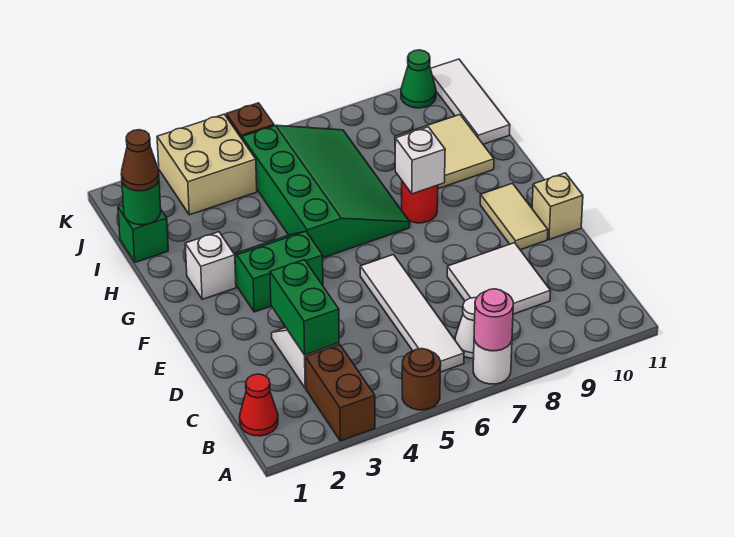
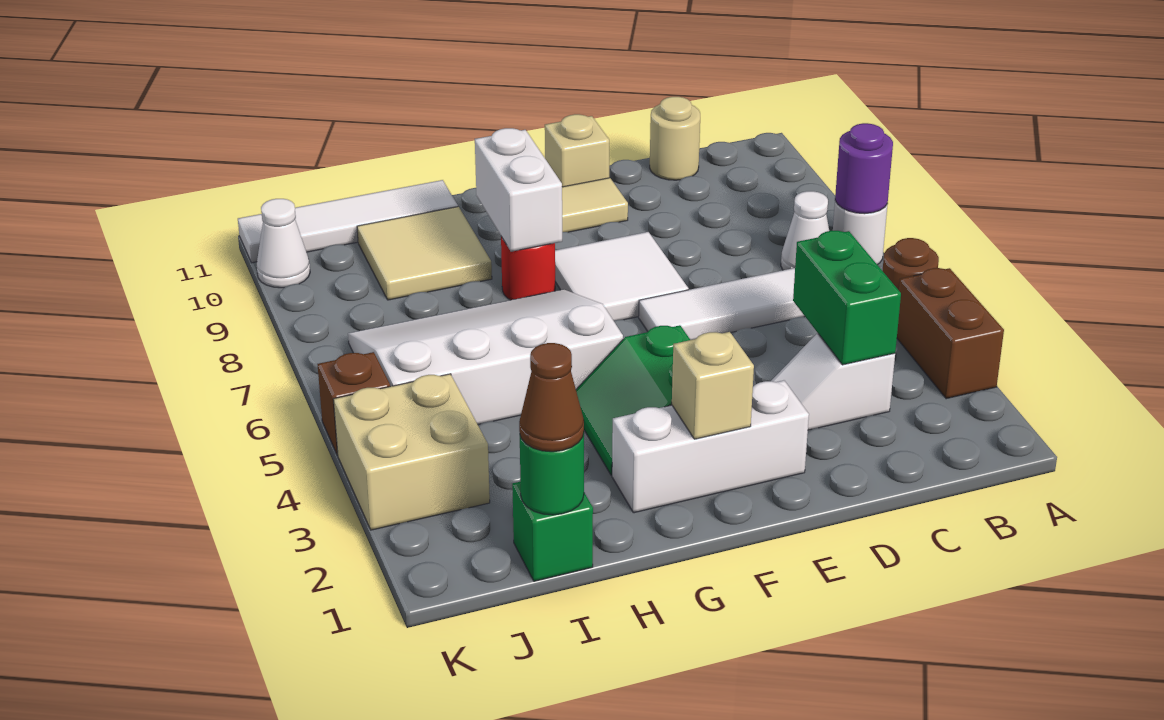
brown 1x2 brick [305,345,375,441] -> brown 1x2 brick turned to [897,268,1004,399]
pink 1x1 round brick [474,289,513,351] -> purple 1x1 round brick [835,123,893,214]
red 1x1 cone [240,374,278,436] -> none
green 1x2 brick [270,260,339,355] -> green 1x2 brick turned to [793,231,901,365]
white 2x2 tile [447,243,550,314] -> white 2x2 tile moved to [555,232,689,321]
none -> tan 1x1 round brick [650,97,700,180]
none -> tan 1x1 brick [672,332,754,439]
white 1x1 brick [185,232,236,299] -> white 1x3 brick [612,380,809,513]
green 3x4 slope [242,125,410,258] -> white 3x4 slope [348,289,623,424]
white 1x1 brick [395,127,445,194] -> white 1x2 brick [475,128,562,252]
white 1x3 tile [431,59,510,144] -> white 1x4 tile [238,180,458,263]
green 1x1 cone [401,50,436,108] -> white 1x1 cone [257,199,310,288]

